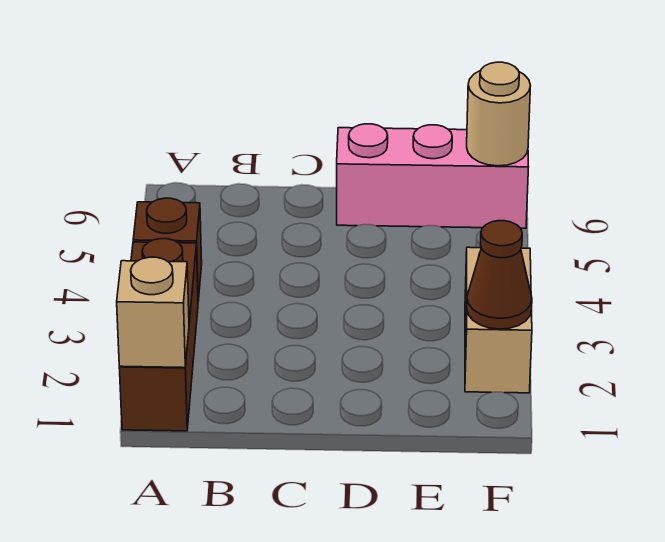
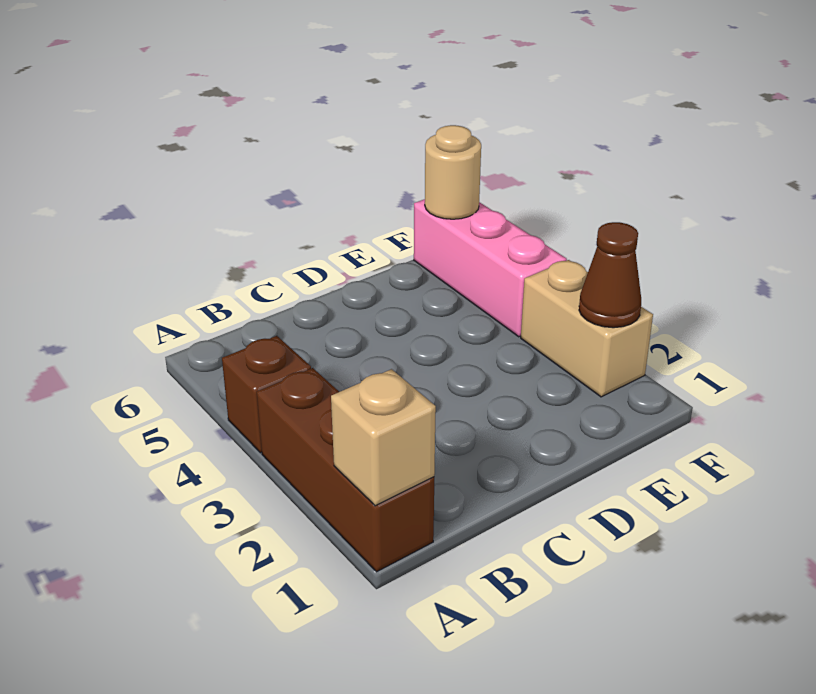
pink 1x3 brick [337,124,529,228] -> pink 1x3 brick turned to [414,199,567,337]

